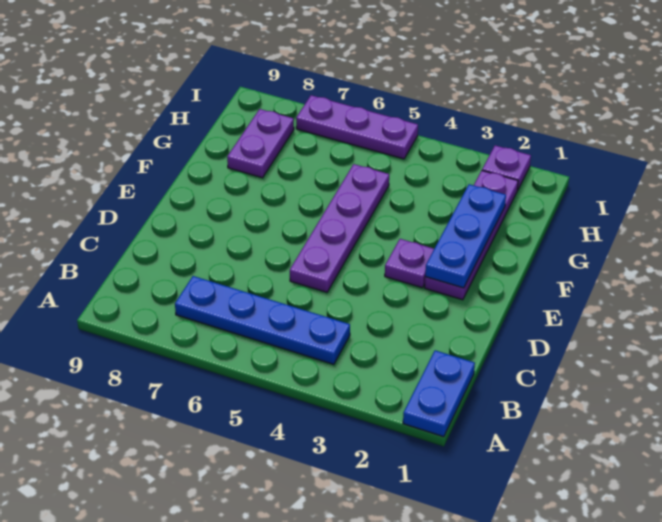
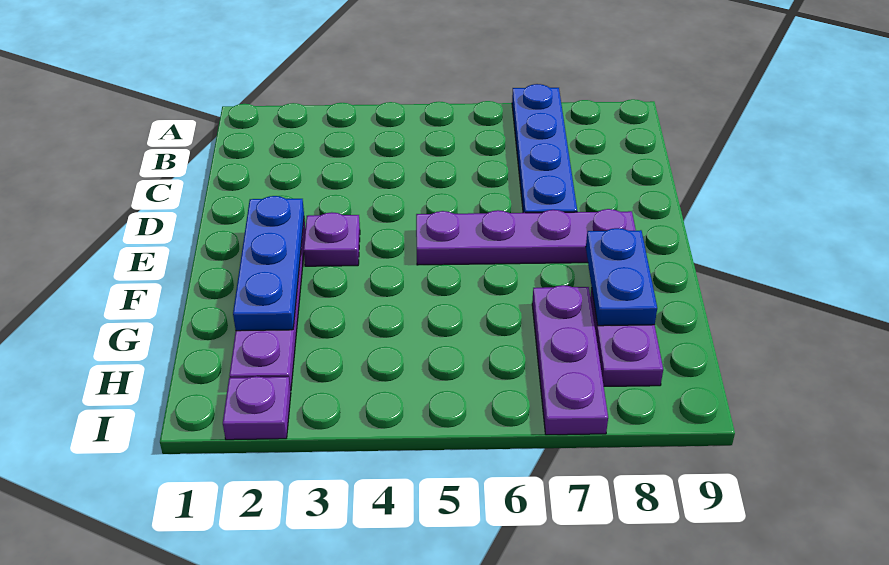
blue 1x2 plate [403,350,475,437] -> blue 1x2 plate moved to [586,228,657,326]
blue 1x4 plate [175,276,350,365] -> blue 1x4 plate turned to [512,84,577,213]
purple 1x4 plate [290,164,389,292] -> purple 1x4 plate turned to [416,209,636,265]
purple 1x3 plate [296,95,418,159] -> purple 1x3 plate turned to [532,285,608,435]

